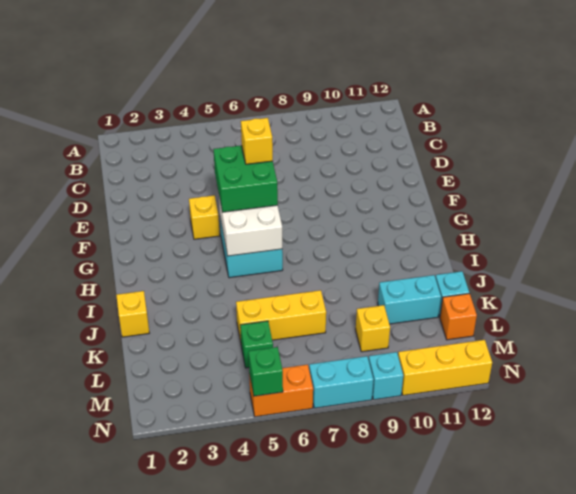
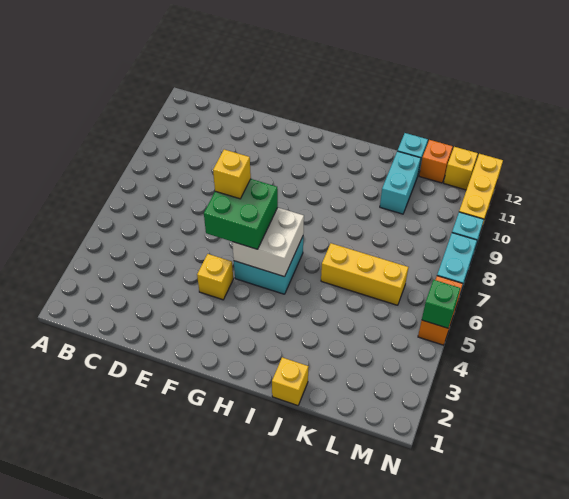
yellow 1x3 brick [236,290,326,341] -> yellow 1x3 brick turned to [321,243,408,305]
green 1x1 brick [240,321,273,368] -> none
yellow 1x1 brick [356,305,390,352] -> yellow 1x1 brick moved to [444,147,478,190]

